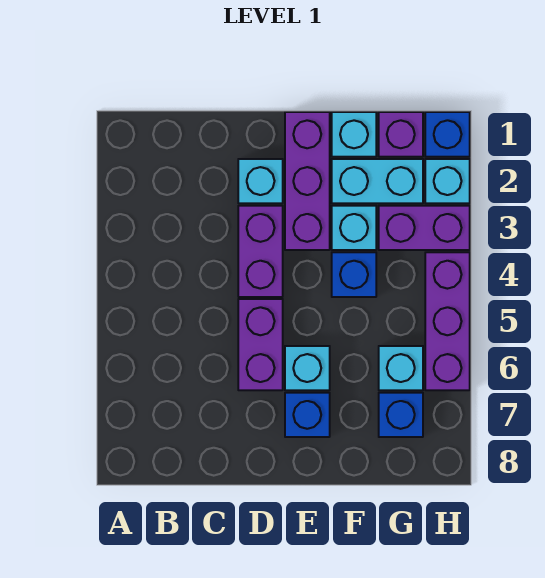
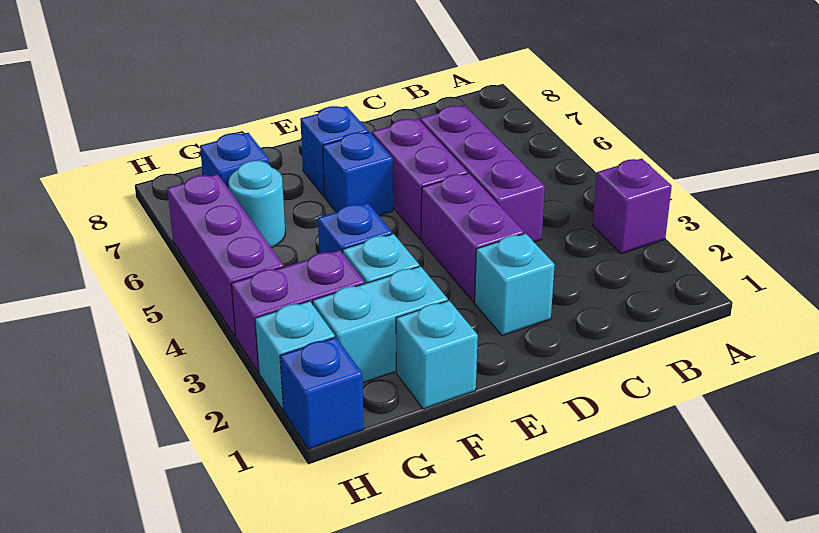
purple 1x3 brick [285,112,330,250] -> purple 1x3 brick moved to [420,106,545,242]
cyan 1x1 brick [285,346,330,390] -> blue 1x1 brick [323,132,393,215]
purple 1x1 brick [379,112,423,157] -> purple 1x1 brick moved to [592,159,672,254]
cyan 1x1 brick [379,346,423,390] -> cyan 1x1 round brick [228,161,285,247]

